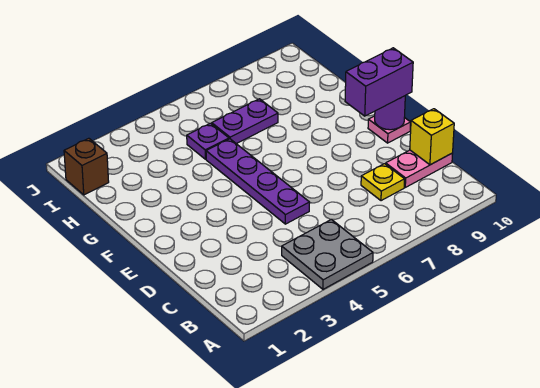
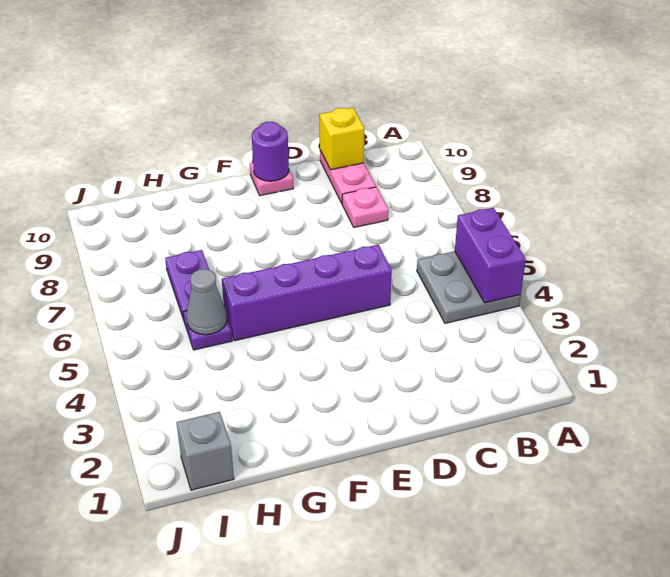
yellow 1x1 plate [361,164,405,201] -> pink 1x1 plate [342,187,388,227]
purple 1x4 plate [206,139,310,224] -> purple 1x4 brick [222,245,392,341]
purple 1x2 brick [345,48,413,116] -> purple 1x2 brick moved to [455,208,526,303]
none -> grey 1x1 cone [186,269,227,335]
brown 1x1 brick [64,138,109,195] -> grey 1x1 brick [176,412,234,490]

